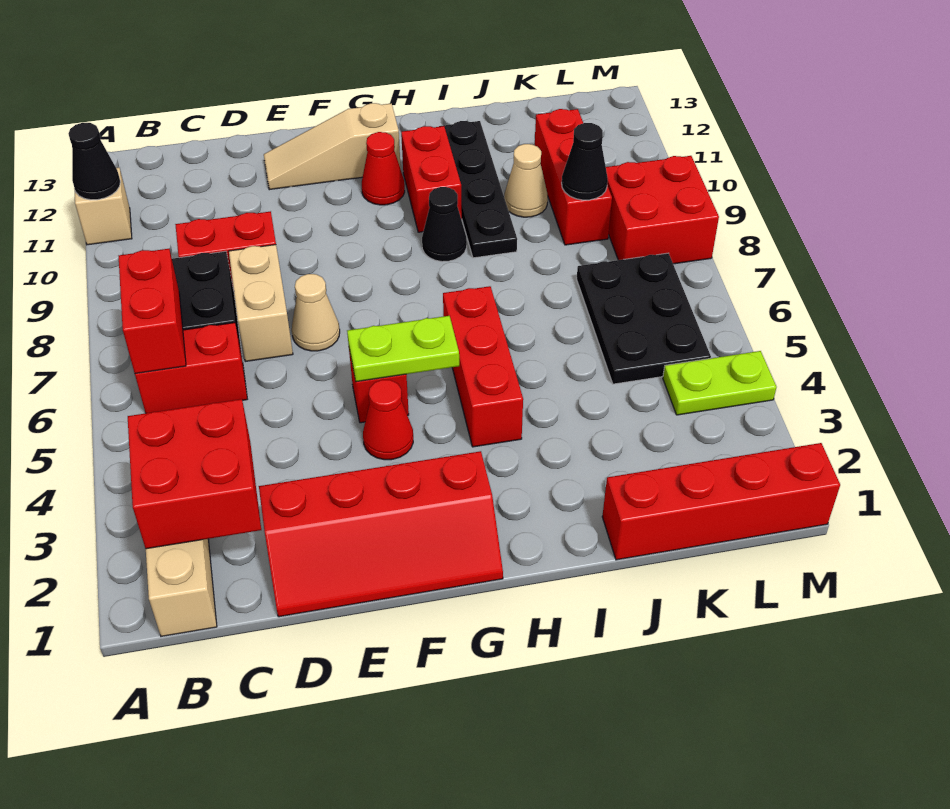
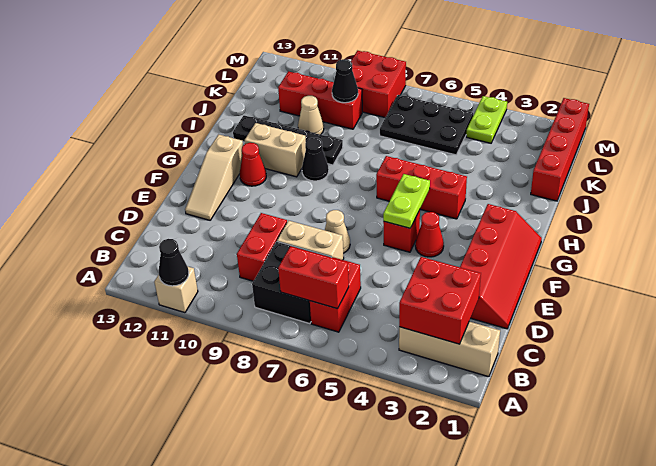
red 1x2 brick [401,126,462,232] -> tan 1x2 brick [245,123,306,177]

